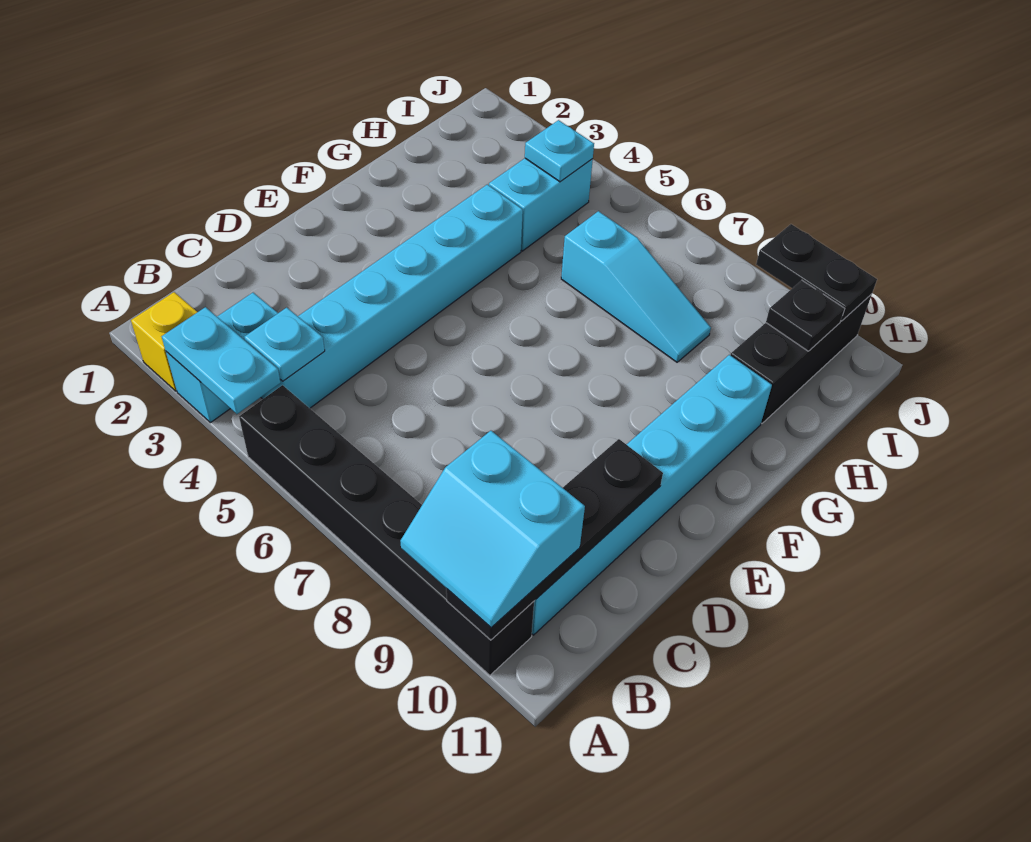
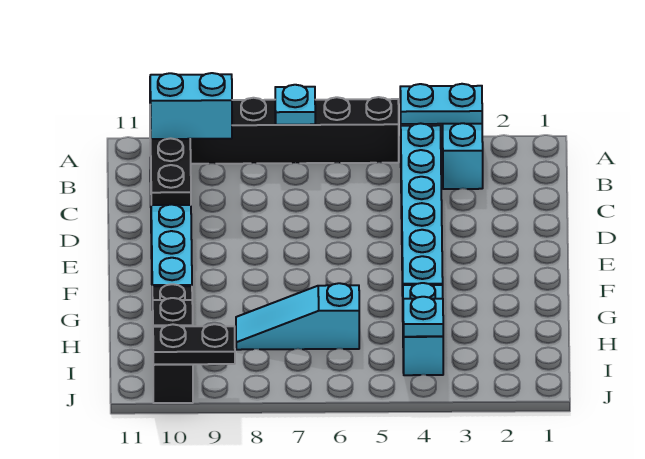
yellow 1x1 brick [131,292,197,391] -> none
cyan 1x1 plate [244,308,325,381] -> cyan 1x1 plate moved to [275,85,315,125]

